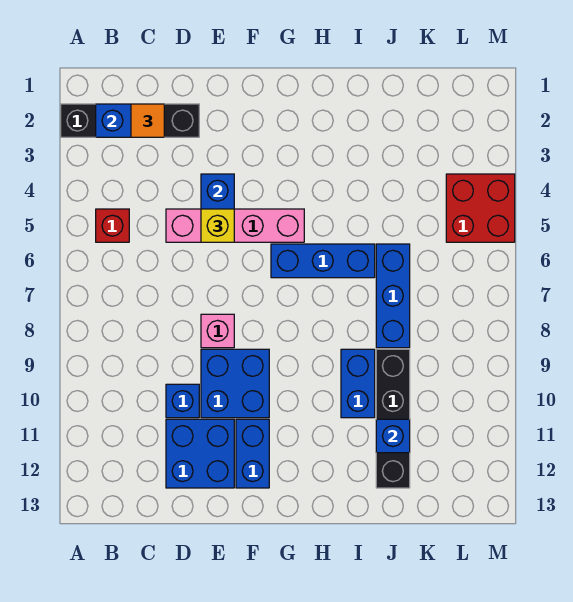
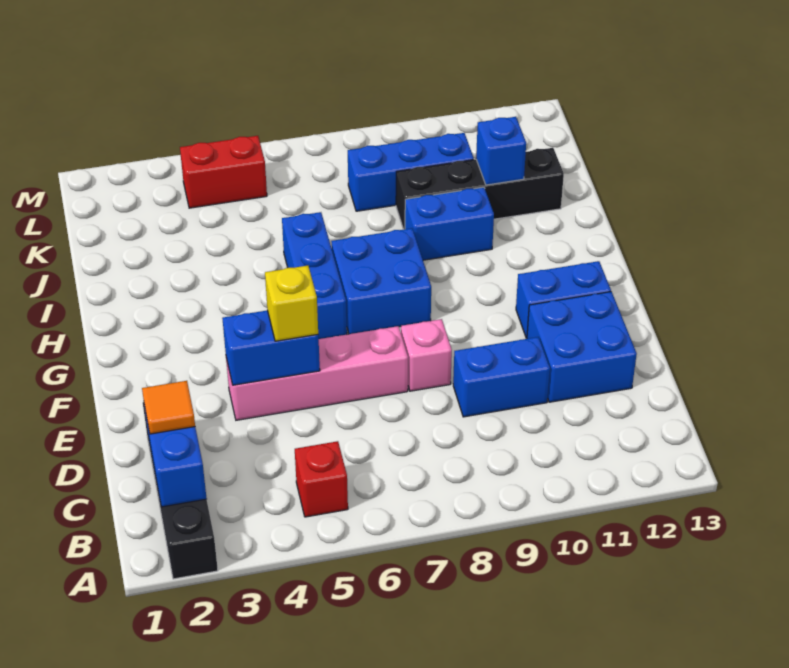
pink 1x4 brick [166,209,304,242] -> pink 1x4 brick turned to [226,326,408,420]
blue 1x1 brick [166,384,199,418] -> blue 1x2 brick [453,337,550,417]
blue 2x2 brick [201,349,269,418] -> blue 2x2 brick moved to [331,228,431,334]
blue 1x3 brick [376,244,410,348] -> blue 1x3 brick moved to [348,133,474,211]
red 2x2 brick [446,174,515,242] -> red 1x2 brick [180,136,267,208]

